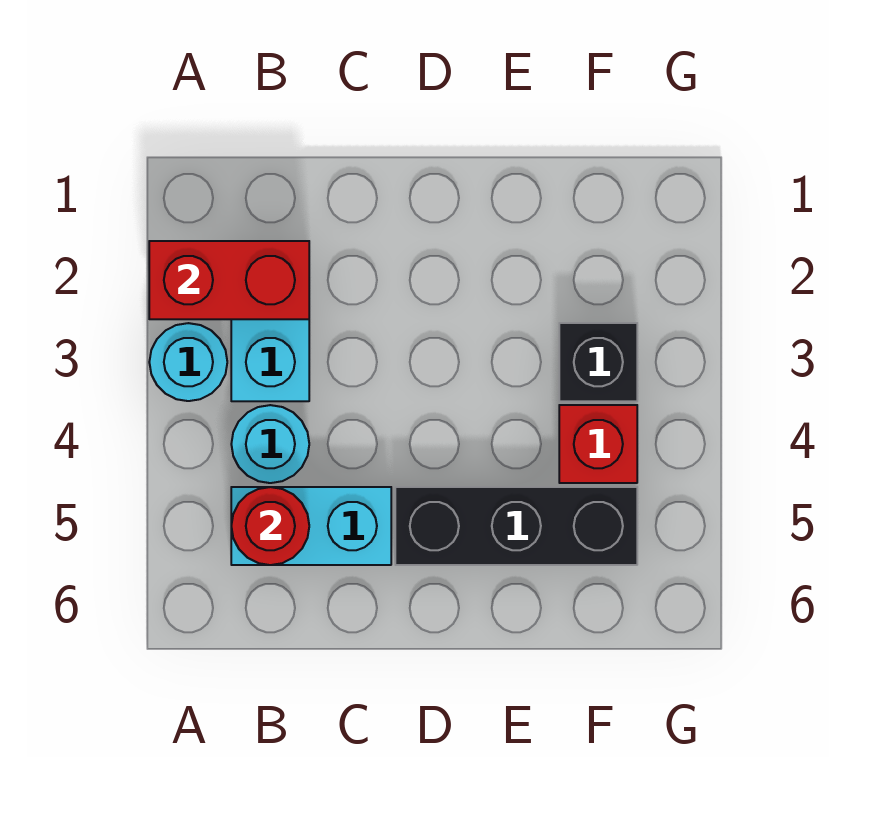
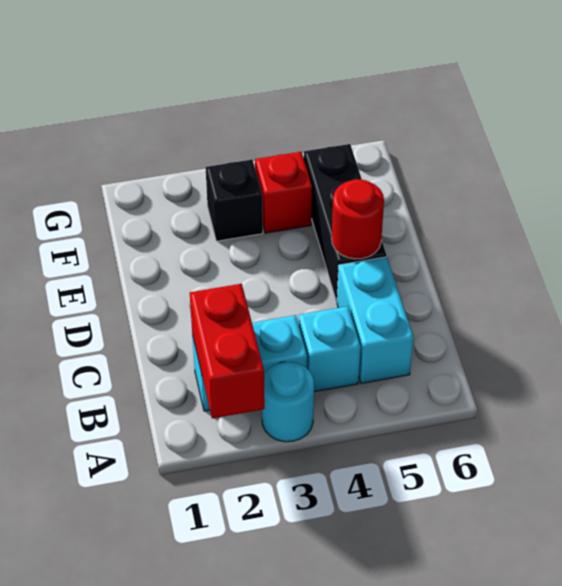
cyan 1x1 round brick [231,405,309,483] -> cyan 1x1 brick [298,306,361,392]
red 1x1 round brick [231,487,309,565] -> red 1x1 round brick moved to [332,179,384,259]

